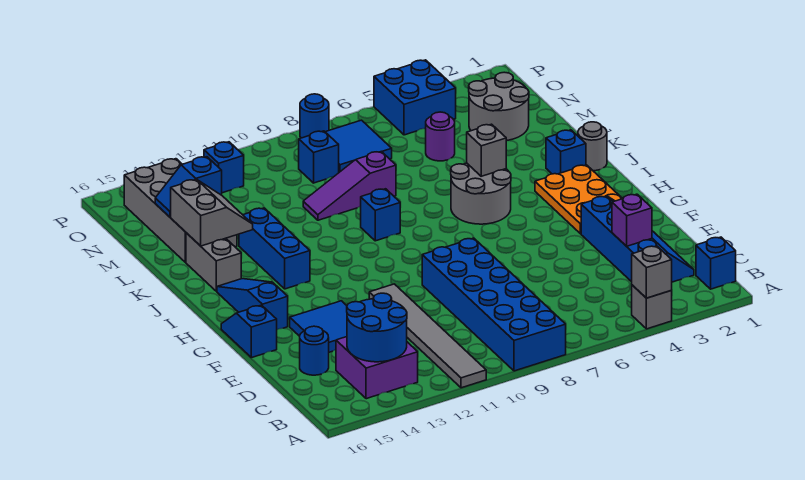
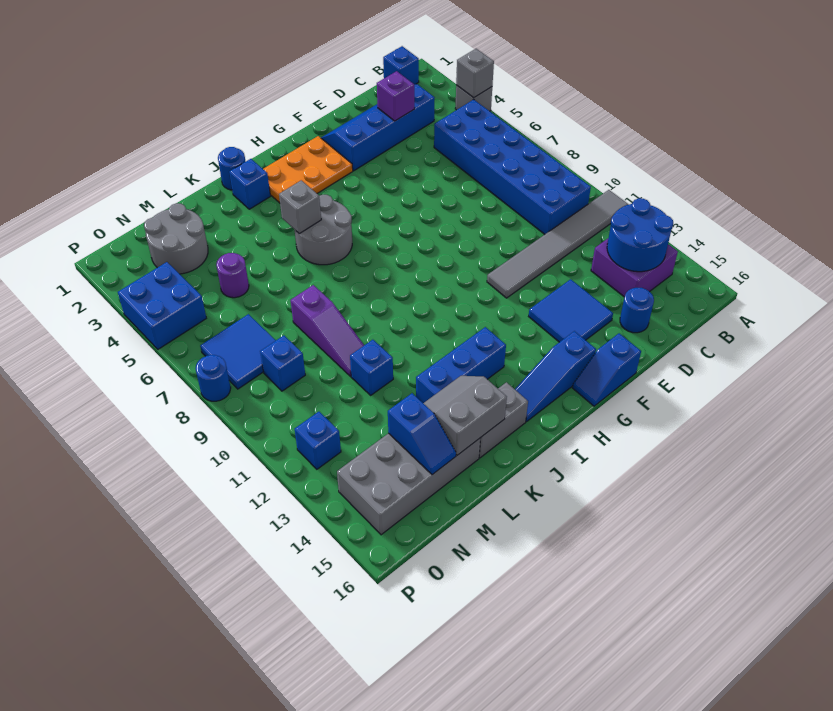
blue 2x6 brick [422,238,566,371] -> blue 2x6 brick turned to [434,99,591,234]
grey 1x1 round brick [578,122,607,171] -> blue 1x1 round brick [218,147,246,190]
blue 1x1 brick [361,189,400,241] -> blue 1x1 brick moved to [350,340,393,395]

